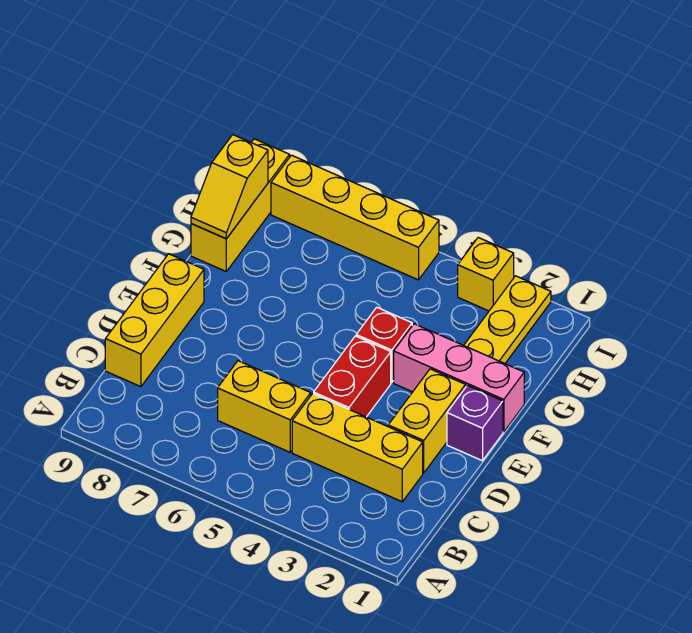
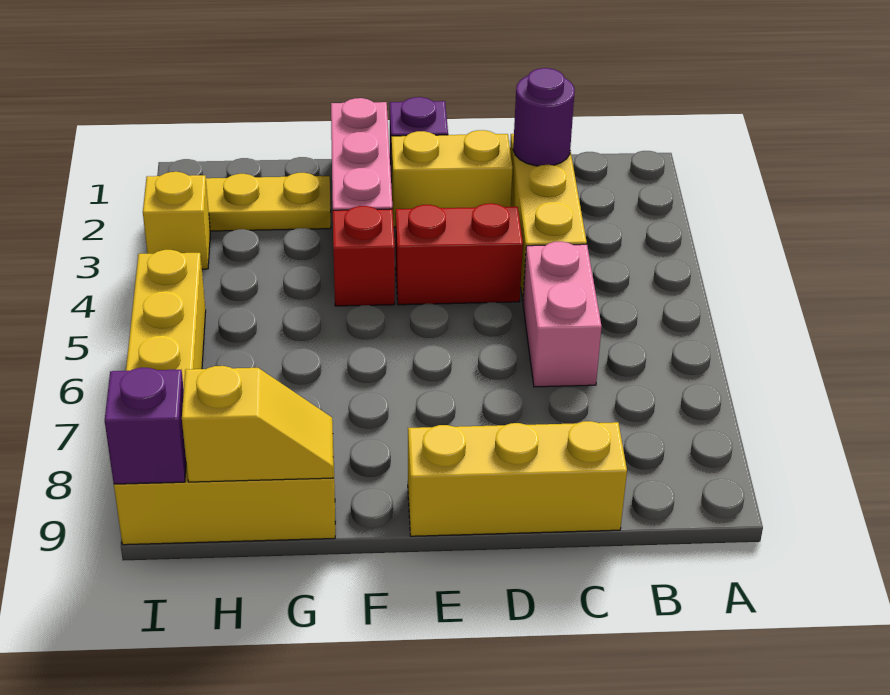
none -> purple 1x1 round brick [513,68,575,166]
yellow 1x2 brick [218,361,311,452] -> pink 1x2 brick [523,241,602,387]
none -> purple 1x1 brick [105,368,186,484]

